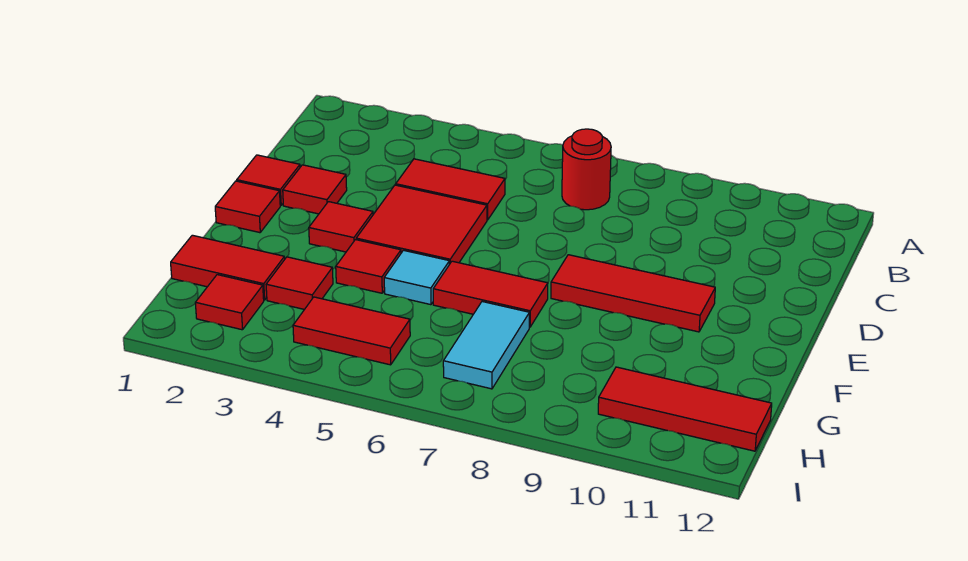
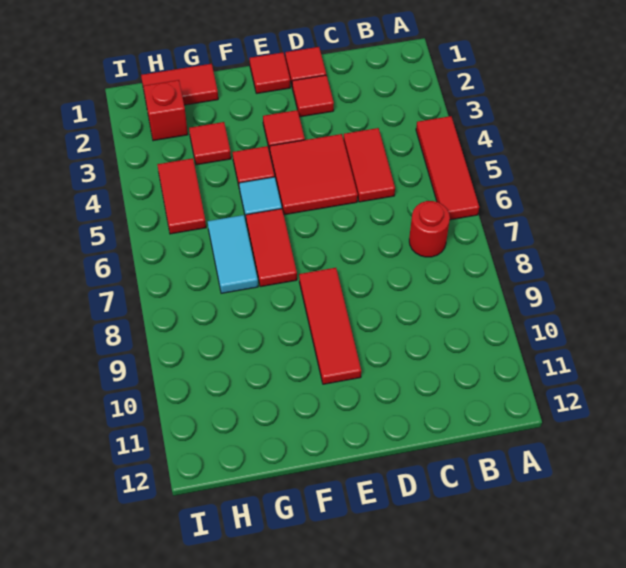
red 1x2 tile [171,235,285,300] -> red 1x2 tile turned to [141,64,218,105]
cyan 1x2 tile [443,302,529,389] -> cyan 1x2 tile turned to [208,215,258,293]
red 1x1 tile [195,275,264,330] -> red 1x1 brick [144,80,188,141]
red 1x3 tile [598,367,772,451] -> red 1x3 tile moved to [416,116,479,220]

